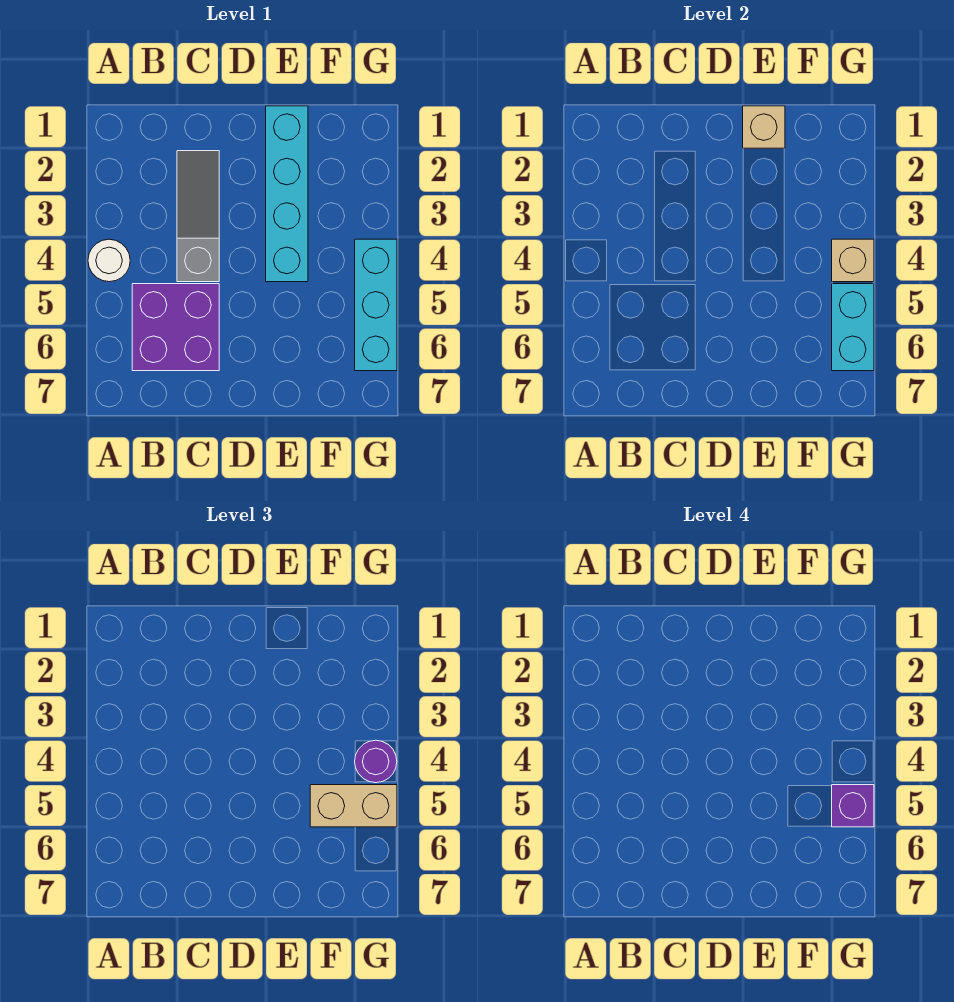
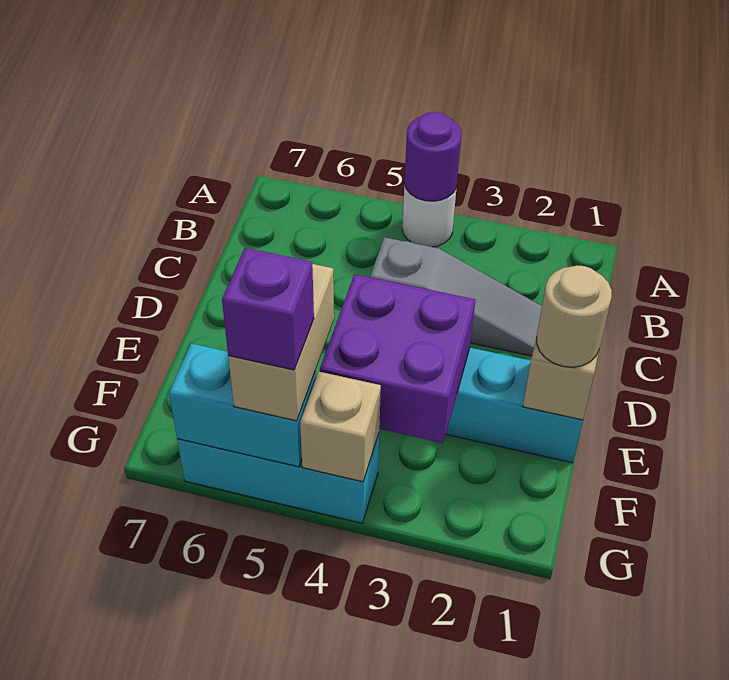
purple 2x2 brick [132,284,219,371] -> purple 2x2 brick moved to [320,274,475,443]
none -> tan 1x1 round brick [537,265,612,367]
purple 1x1 round brick [355,740,397,783] -> purple 1x1 round brick moved to [404,112,462,201]

